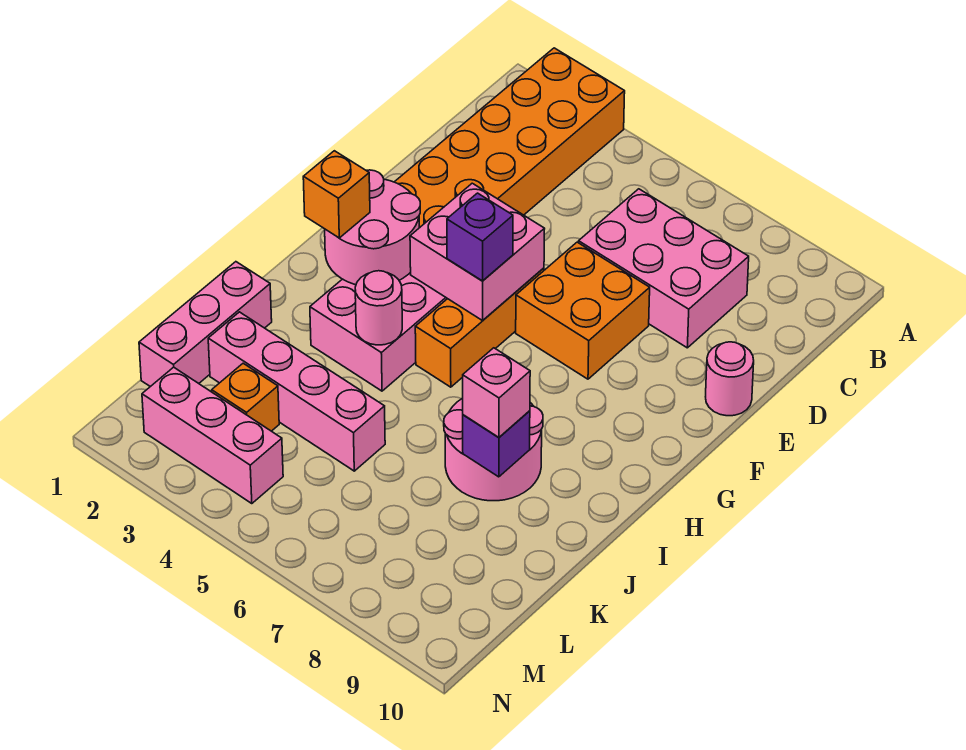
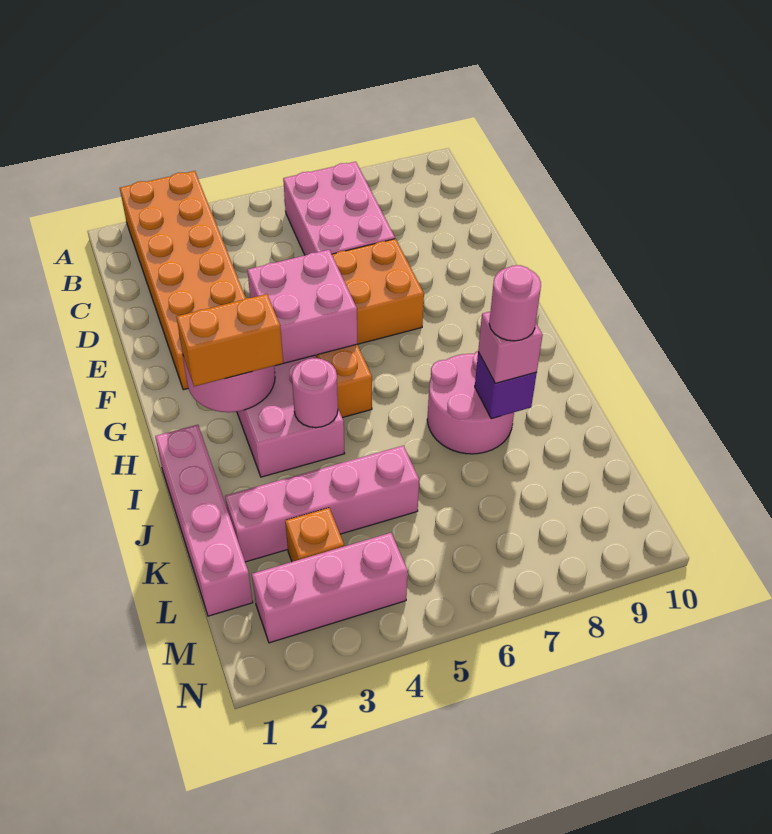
pink 2x3 brick [579,189,749,348] -> pink 2x3 brick turned to [283,162,395,255]
pink 1x1 round brick [706,342,754,416] -> pink 1x1 round brick moved to [489,265,541,341]
purple 1x1 brick [447,193,513,281] -> none
orange 1x1 brick [303,151,370,238] -> orange 1x2 brick [177,294,283,386]
pink 1x3 brick [139,262,272,387] -> pink 1x4 brick [155,425,253,616]

